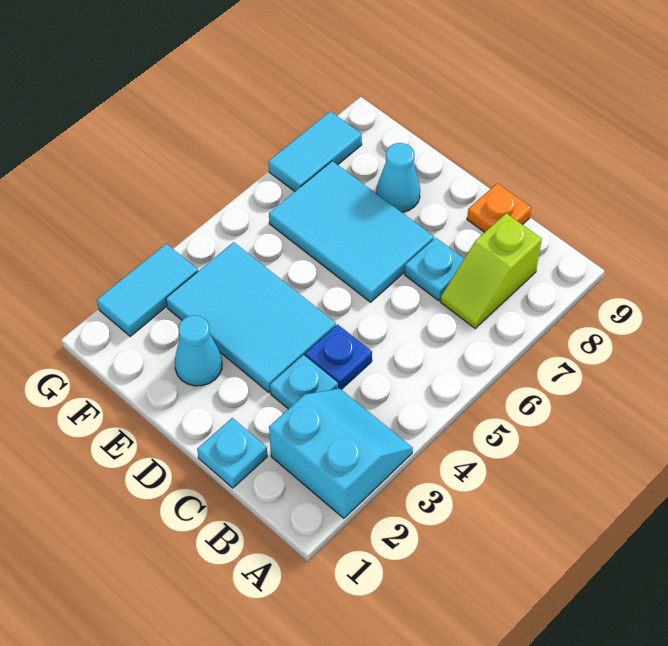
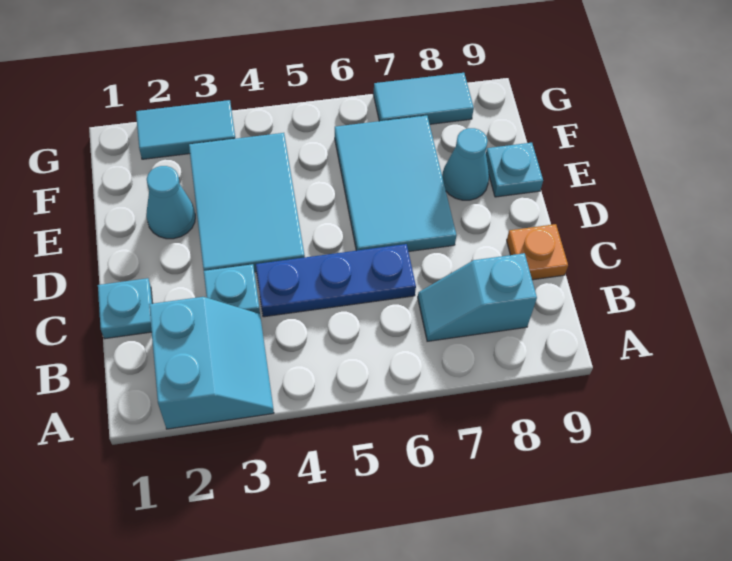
lime 1x2 slope [441,213,542,328] -> cyan 1x2 slope [418,253,537,341]
blue 1x1 plate [305,324,372,389] -> blue 1x3 plate [256,244,416,317]
cyan 1x1 plate [405,238,464,301] -> cyan 1x1 plate moved to [486,143,543,197]

